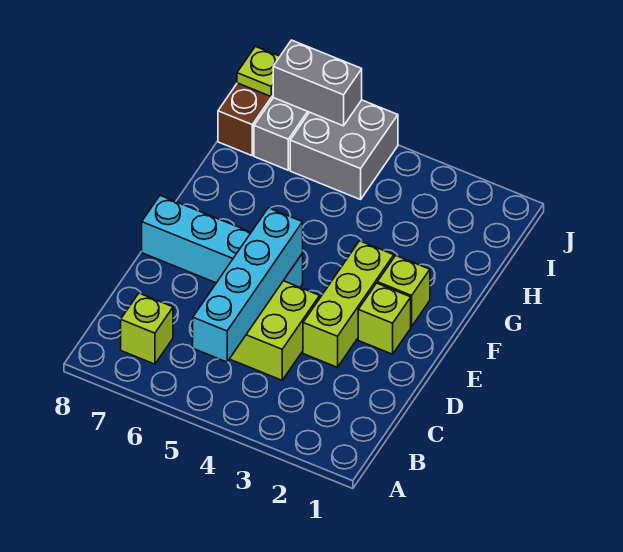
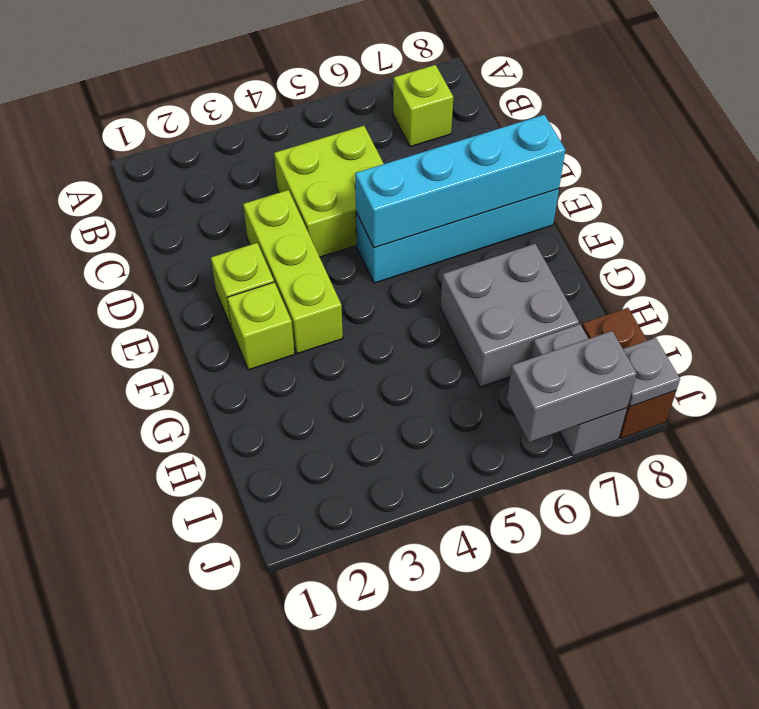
cyan 1x4 brick [193,208,303,362] -> cyan 1x4 brick turned to [355,115,565,248]
grey 2x2 brick [290,100,398,200] -> grey 2x2 brick moved to [440,244,579,387]
lime 1x1 plate [237,46,280,97] -> grey 1x1 plate [623,338,680,407]

